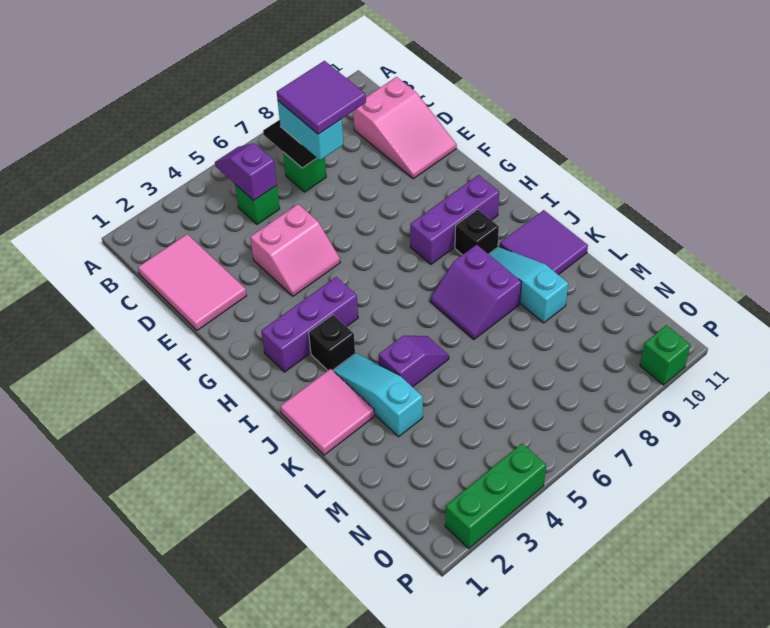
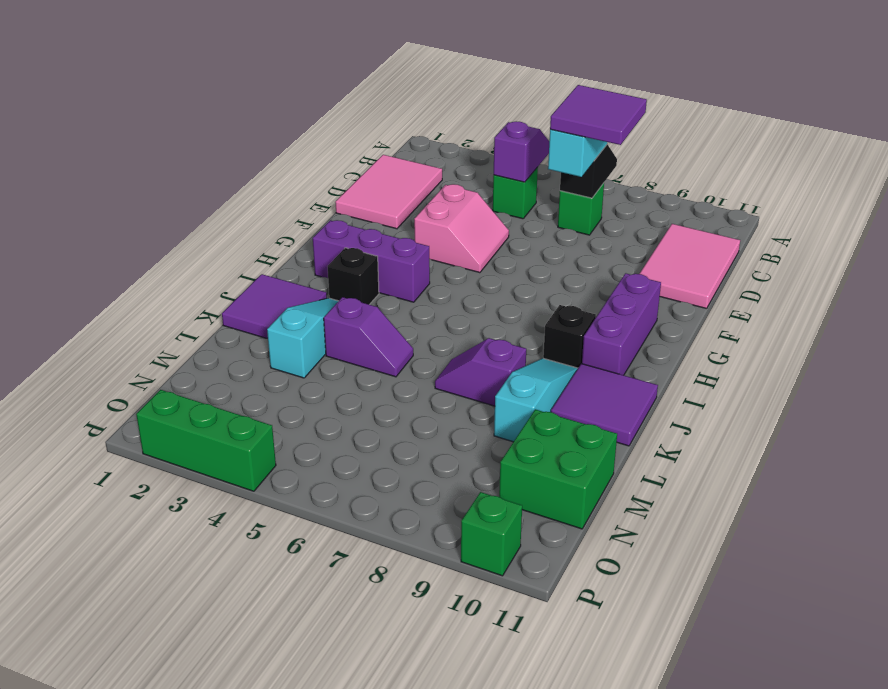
pink 2x3 slope [353,77,457,179] -> pink 2x3 tile [640,224,740,309]
pink 2x2 slope [250,204,340,296] -> pink 2x2 slope turned to [414,184,509,273]
purple 1x3 brick [410,175,499,264] -> purple 1x3 brick turned to [582,273,661,375]
pink 2x2 tile [280,369,374,455] -> purple 2x2 tile [222,274,327,339]
purple 2x2 slope [430,245,521,340] -> purple 1x2 slope [435,338,526,406]
none -> green 2x2 brick [499,409,617,529]

